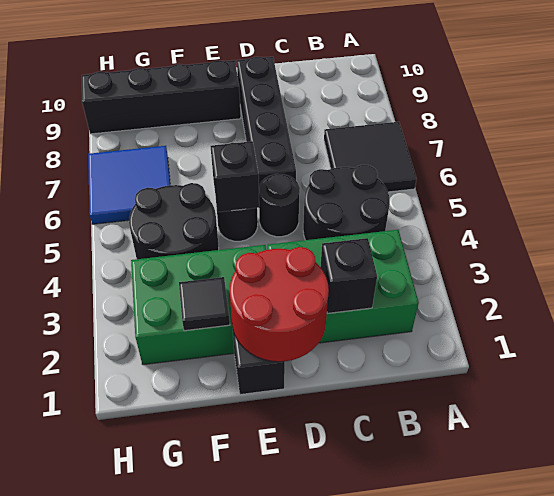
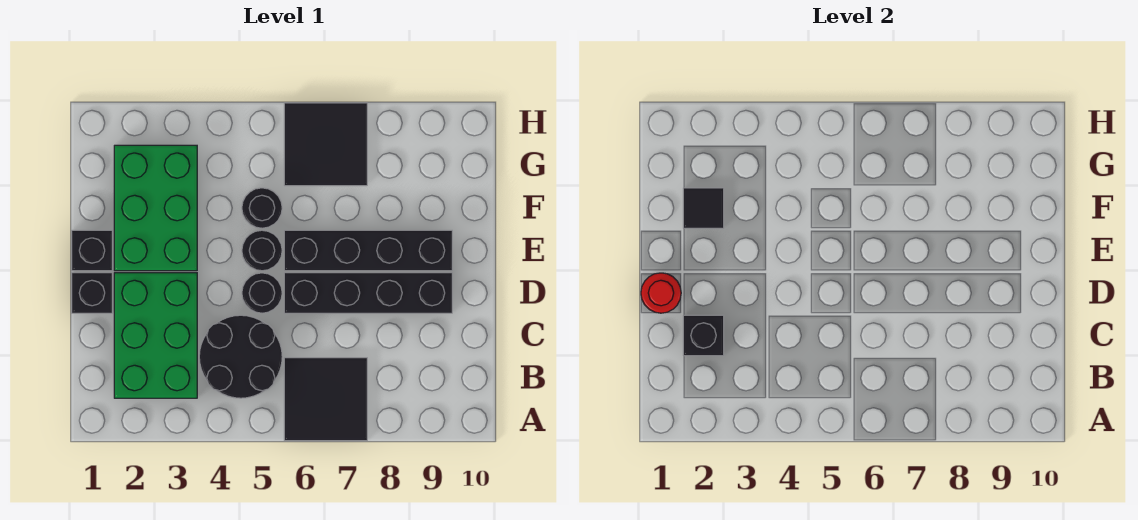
red 2x2 round brick [230,247,329,362] -> red 1x1 round brick [641,273,681,313]
black 1x1 brick [211,141,259,212] -> black 1x1 brick moved to [72,273,112,313]
black 1x4 brick [82,60,241,134] -> black 1x4 brick turned to [284,230,452,271]
black 2x2 round brick [129,183,219,259] -> black 1x1 round brick [242,188,282,228]
blue 2x2 tile [88,146,170,224] -> black 2x2 tile [284,103,367,186]

